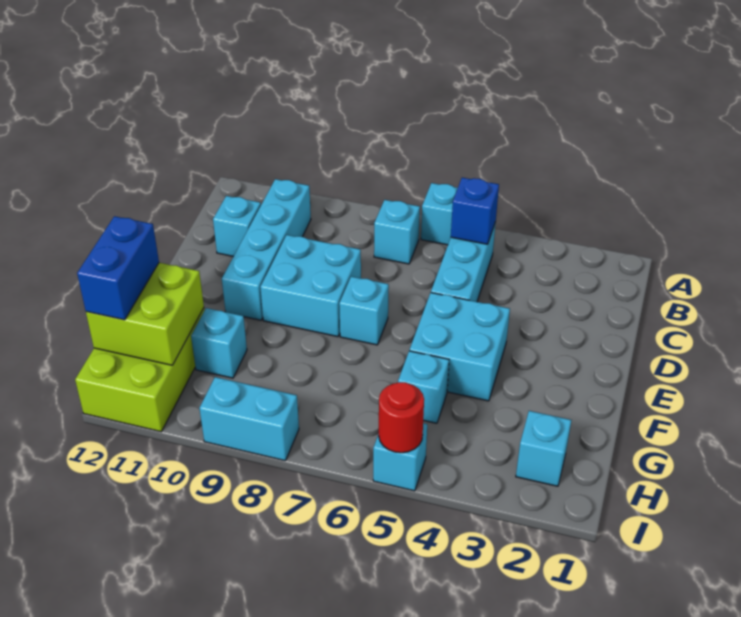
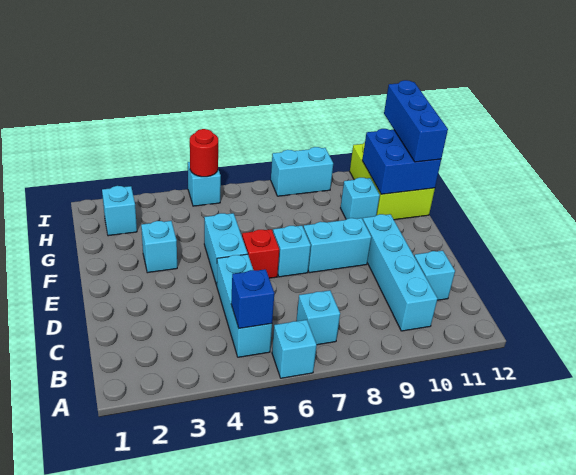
cyan 2x2 brick [260,235,361,337] -> cyan 1x2 brick [303,218,371,273]
cyan 2x2 brick [409,293,510,401] -> cyan 1x2 brick [204,213,248,285]
none -> red 1x1 brick [242,229,279,278]
cyan 1x1 brick [398,351,449,423] -> cyan 1x1 brick moved to [141,221,177,273]
lime 2x2 brick [86,263,204,365] -> blue 2x2 brick [362,129,441,194]
blue 1x2 brick [77,216,159,320] -> blue 1x3 brick [384,80,448,162]

